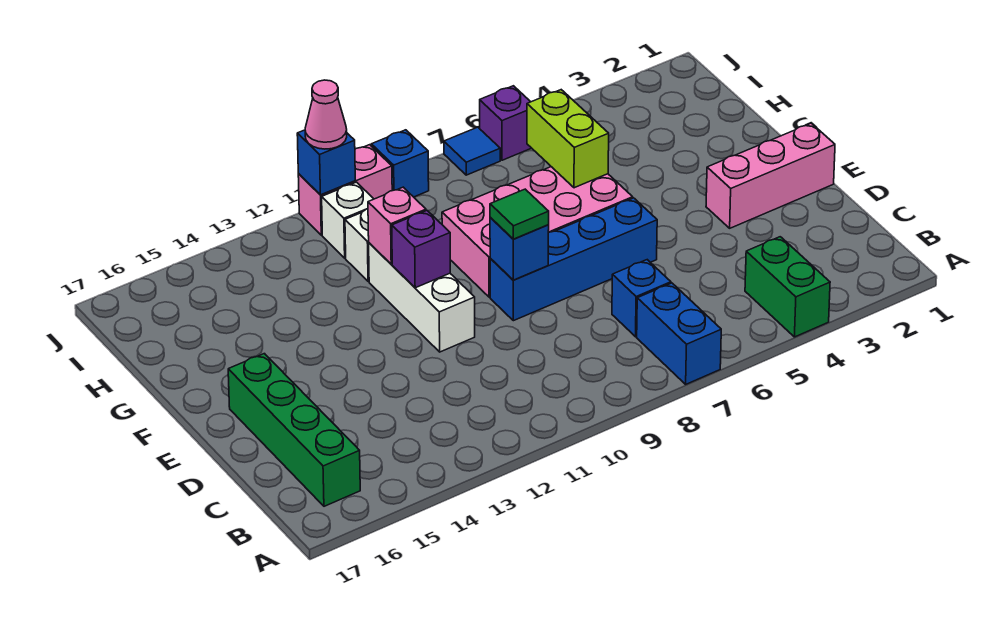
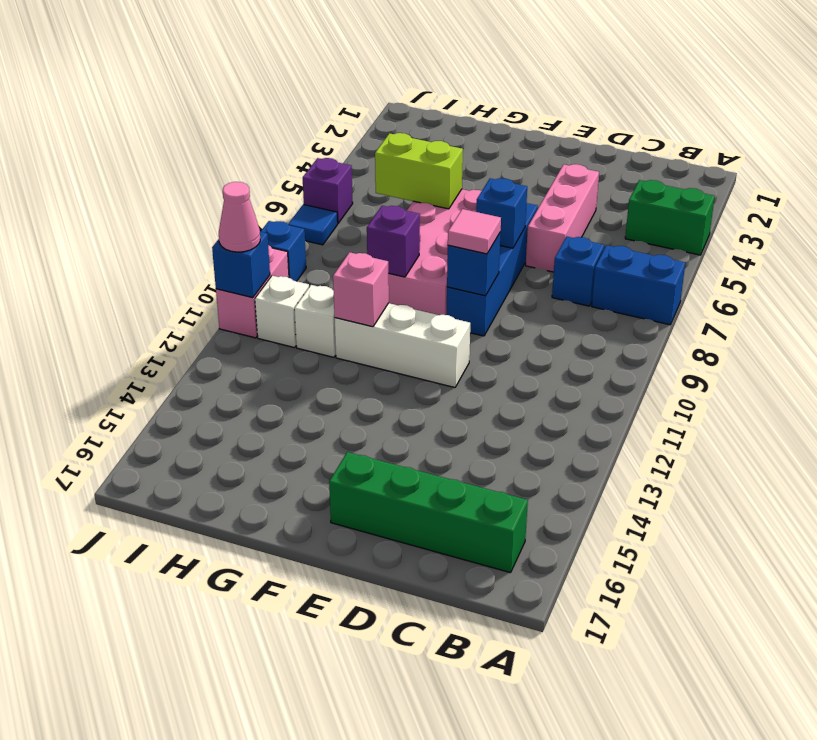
pink 1x3 brick [706,123,835,228] -> pink 1x3 brick moved to [526,164,599,272]
none -> blue 1x1 brick [476,178,527,248]
green 1x1 tile [490,189,549,239] -> pink 1x1 tile [448,209,501,254]
purple 1x1 brick [392,211,450,288] -> purple 1x1 brick moved to [367,206,420,277]

